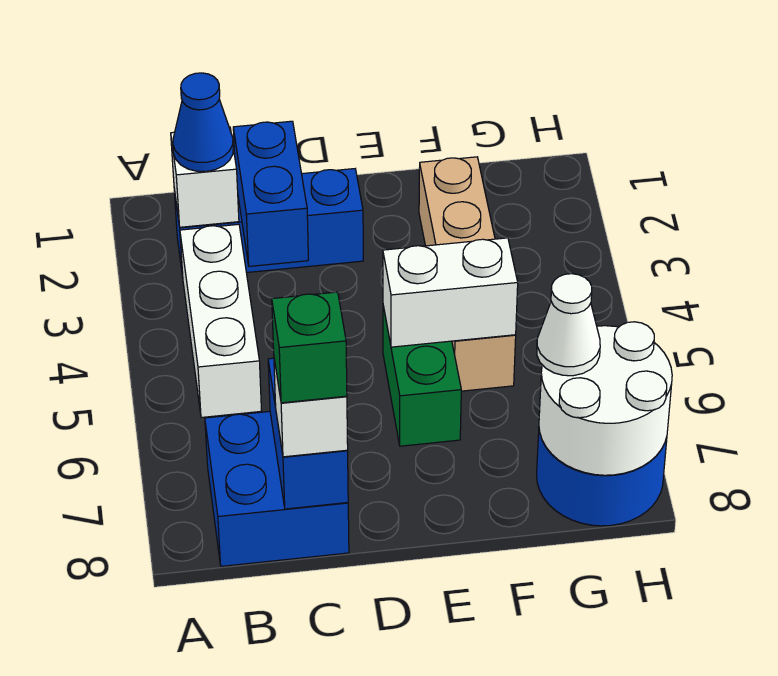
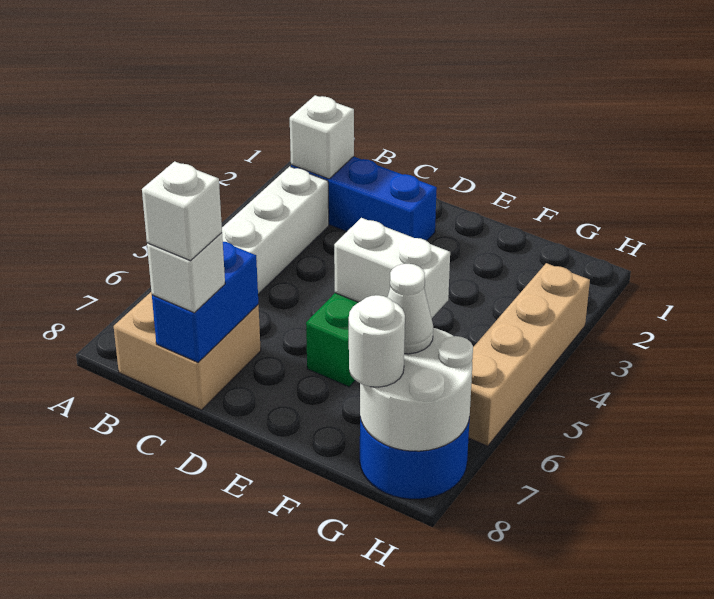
blue 1x1 cone [173,73,233,171] -> none
blue 2x2 brick [205,411,349,566] -> tan 2x2 brick [114,292,261,410]
blue 1x2 brick [233,121,308,266] -> none
green 1x1 brick [272,292,347,403] -> white 1x1 brick [142,161,222,261]
tan 1x4 brick [419,157,516,391] -> tan 1x4 brick moved to [469,263,590,446]
none -> white 1x1 round brick [349,295,405,387]

